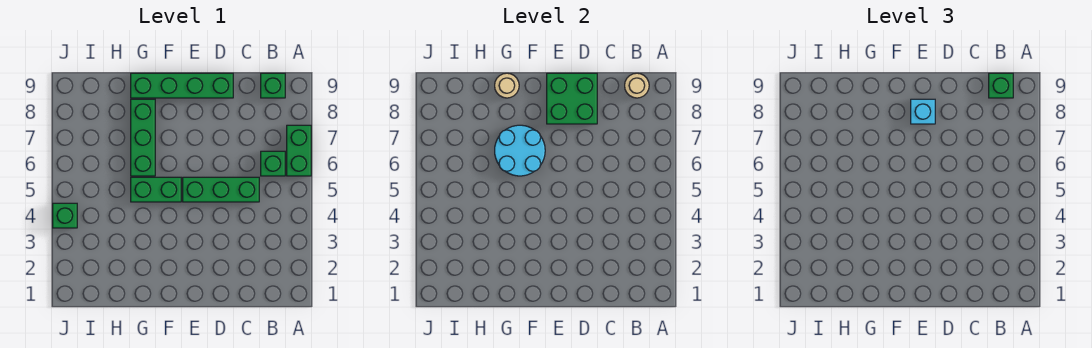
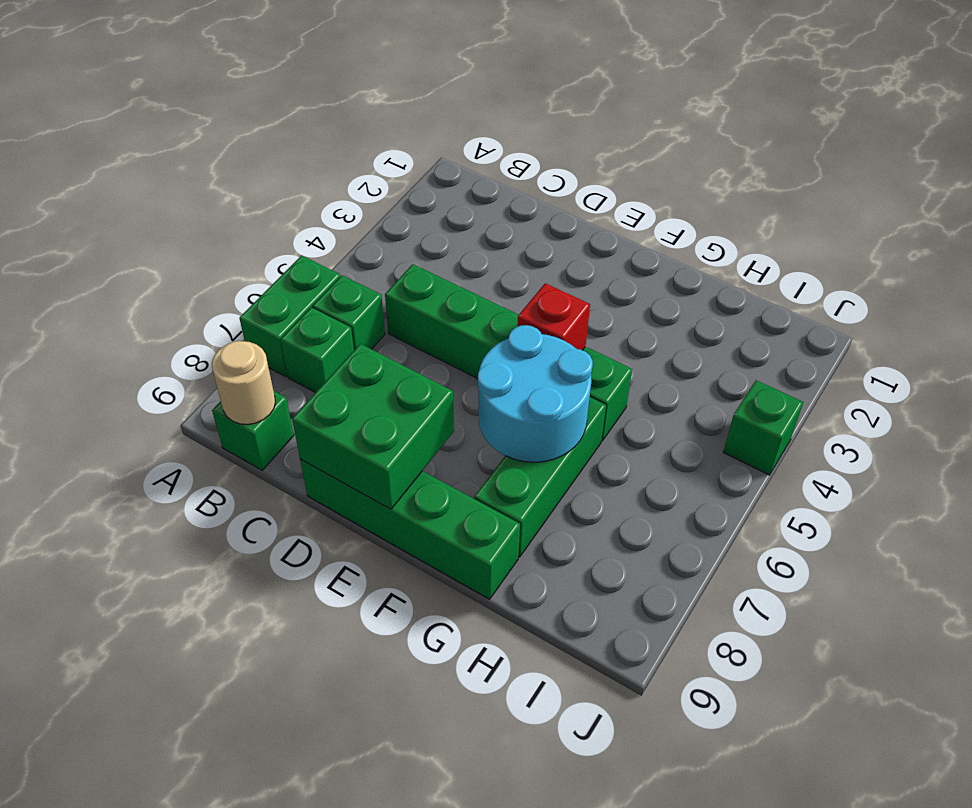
green 1x1 brick [989,73,1013,98] -> green 1x1 brick moved to [281,307,354,393]
cyan 1x1 brick [911,99,935,124] -> none
none -> red 1x1 brick [517,283,590,350]
tan 1x1 round brick [495,73,519,98] -> none

